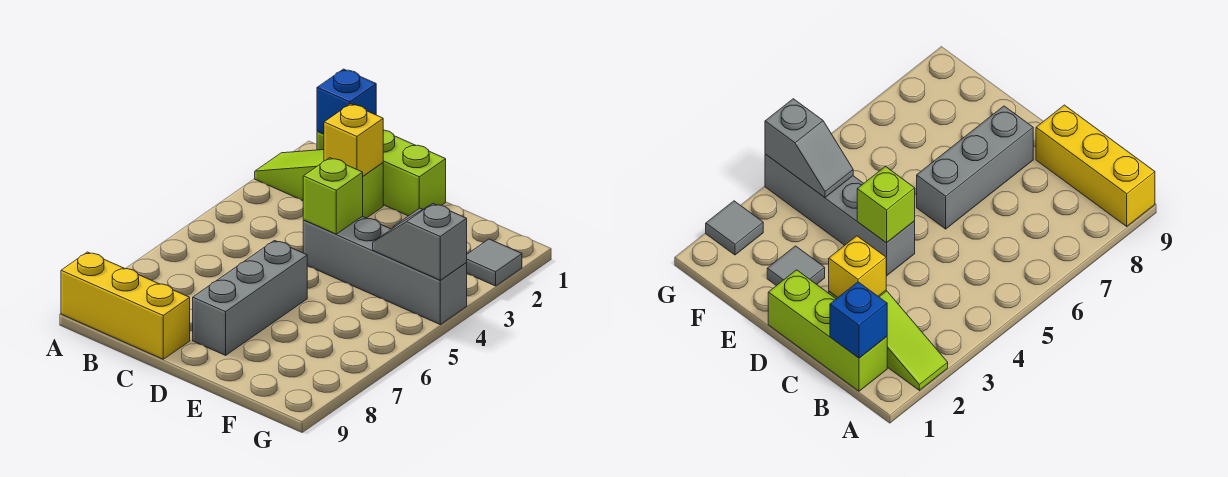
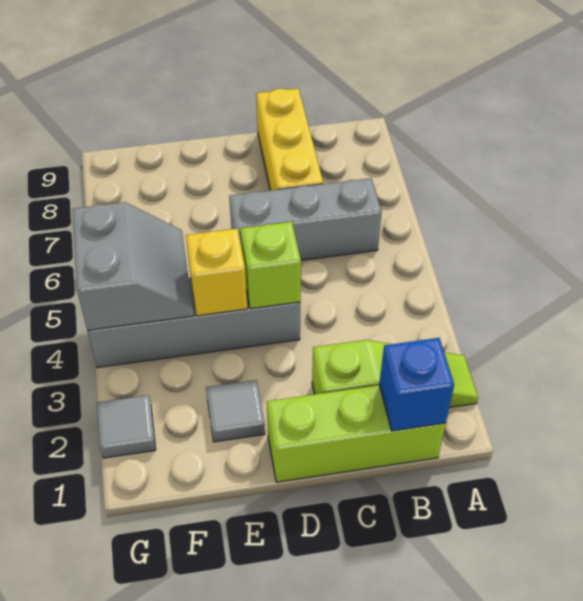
yellow 1x3 brick [61,252,190,359] -> yellow 1x3 brick turned to [256,89,323,190]
yellow 1x1 brick [324,104,383,176] -> yellow 1x1 brick moved to [186,229,247,316]
grey 1x3 brick [193,241,307,355] -> grey 1x3 brick turned to [229,178,382,260]
grey 1x2 slope [373,204,467,280] -> grey 2x2 slope [72,202,194,330]

